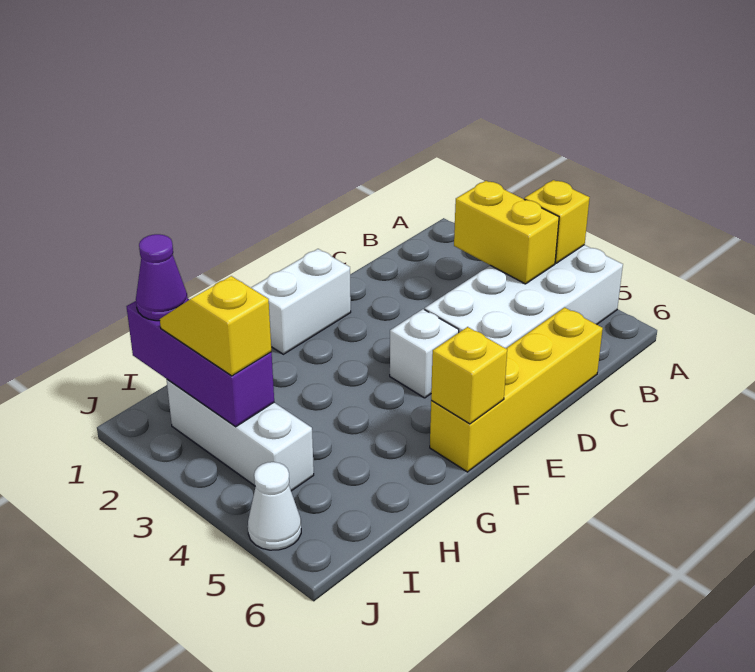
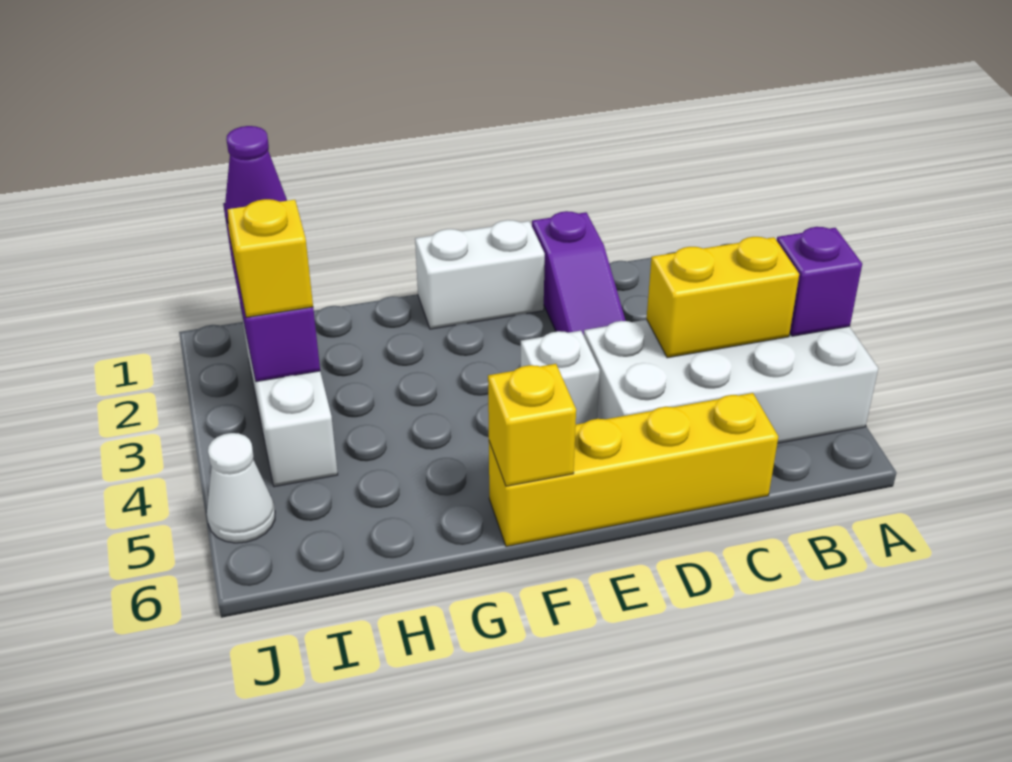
yellow 1x1 brick [524,180,590,263] -> purple 1x1 brick [777,227,862,336]
yellow 1x2 brick [454,181,559,284] -> yellow 1x2 brick turned to [647,237,799,358]
none -> purple 1x3 slope [532,211,626,335]

